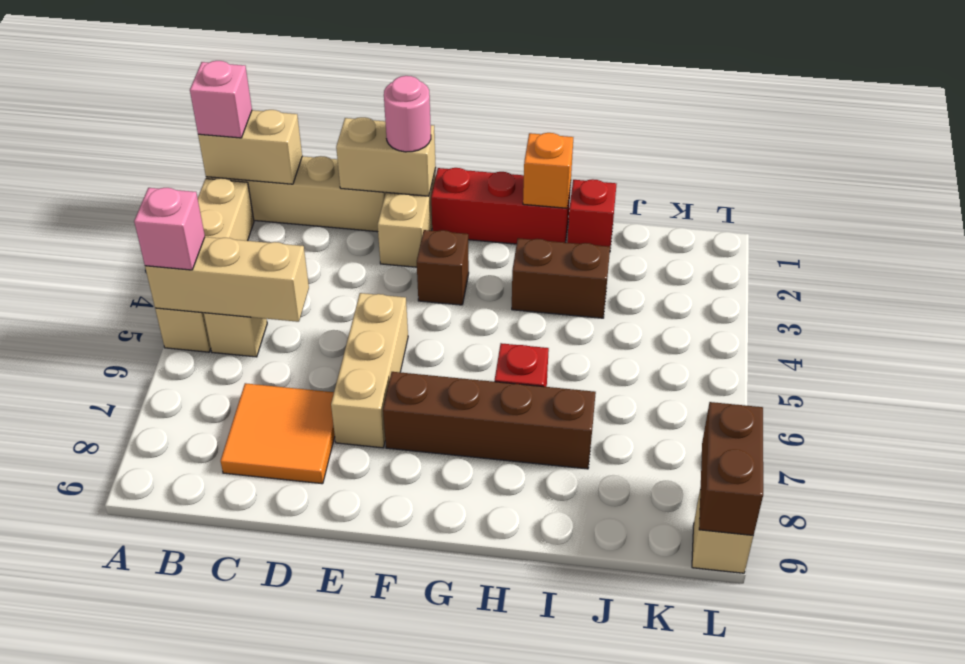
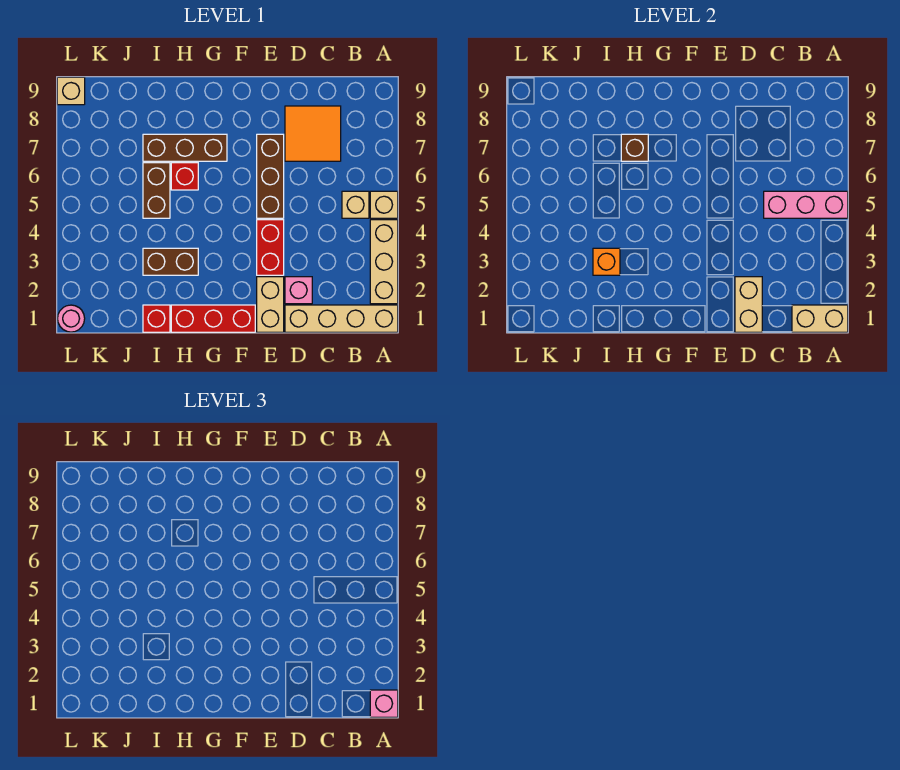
tan 1x3 brick [145,237,309,322] -> pink 1x3 brick [764,191,848,218]
pink 1x1 brick [134,188,205,270] -> pink 1x1 brick moved to [285,277,312,304]
tan 1x2 brick [336,117,436,196] -> tan 1x2 brick turned to [735,277,762,332]
pink 1x1 round brick [384,76,431,152] -> pink 1x1 round brick moved to [58,305,85,332]
none -> red 1x2 brick [257,220,284,275]
tan 1x3 brick [331,293,408,448] -> brown 1x3 brick [257,134,284,218]
brown 1x1 brick [417,230,469,305] -> brown 1x1 brick moved to [621,134,648,161]
brown 1x4 brick [383,372,596,469] -> brown 1x3 brick [143,134,227,161]
orange 1x1 brick [523,133,573,208] -> orange 1x1 brick moved to [593,248,620,275]
brown 1x2 brick [699,402,763,536] -> brown 1x2 brick moved to [143,163,170,218]

